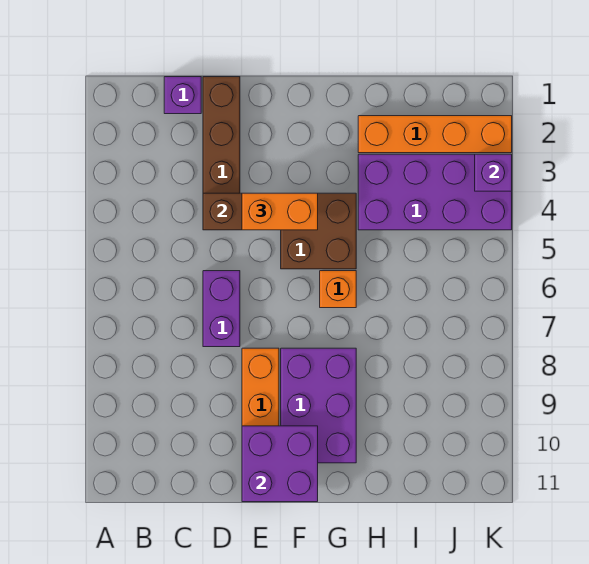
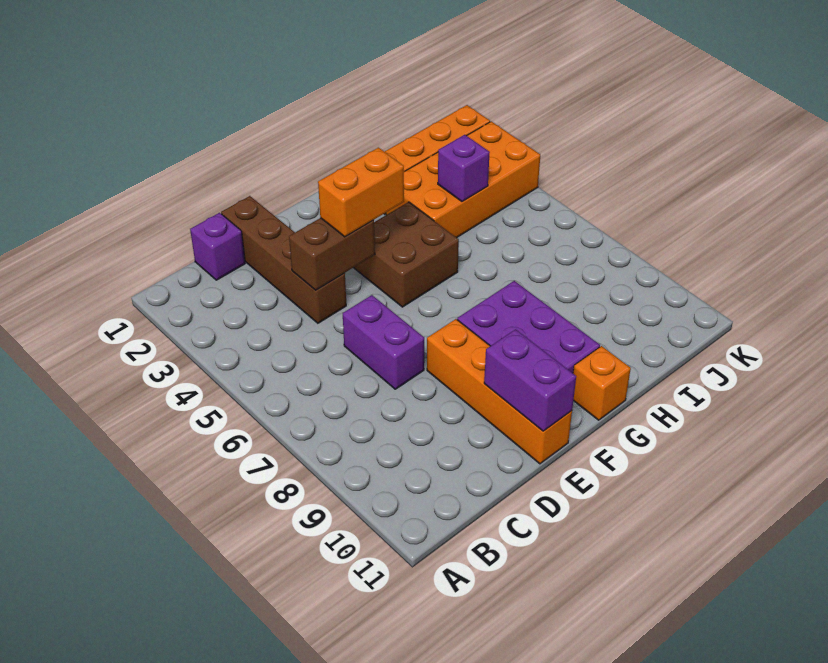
purple 2x2 brick [242,426,318,502] -> purple 1x2 brick [484,329,576,431]
orange 1x1 brick [320,271,356,308] -> orange 1x1 brick moved to [573,346,631,420]
purple 2x4 brick [358,154,512,230] -> orange 2x4 brick [386,121,540,238]
purple 1x1 brick [475,154,512,191] -> purple 1x1 brick moved to [438,135,490,202]

